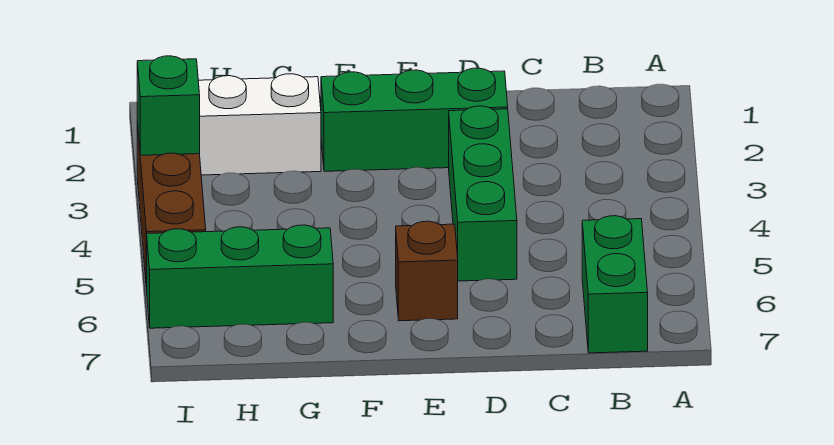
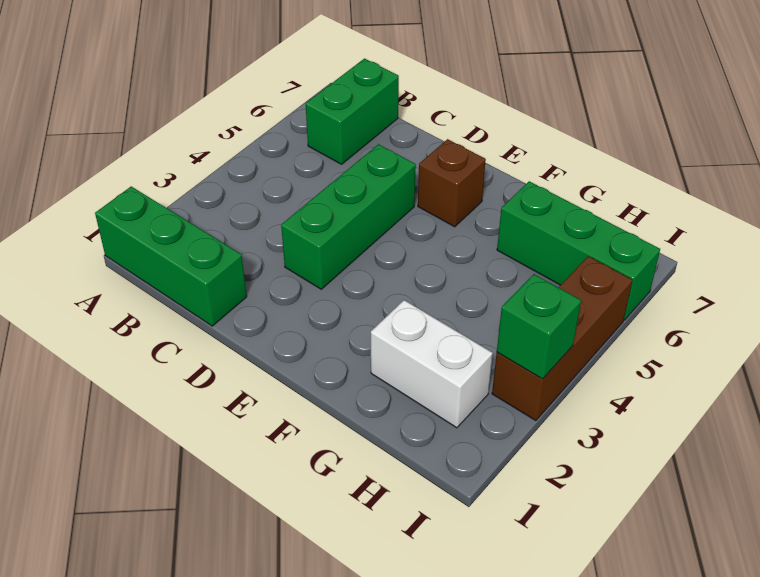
green 1x3 brick [321,68,508,171] -> green 1x3 brick moved to [95,186,247,326]

